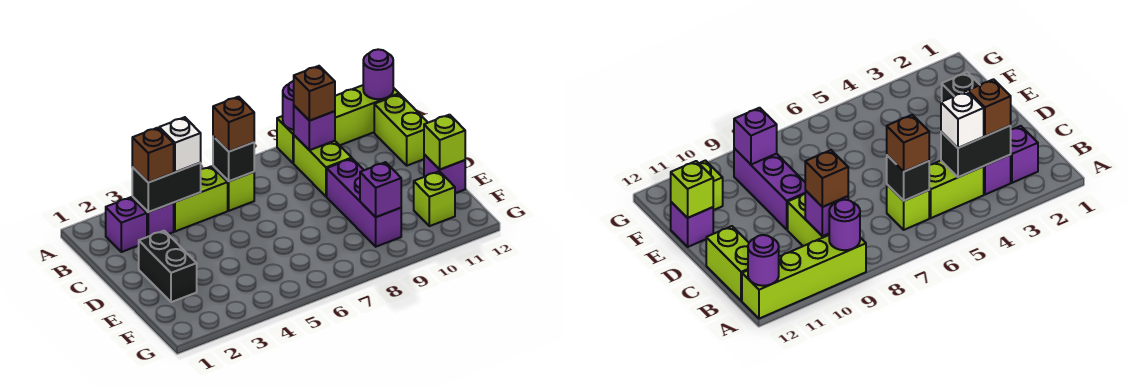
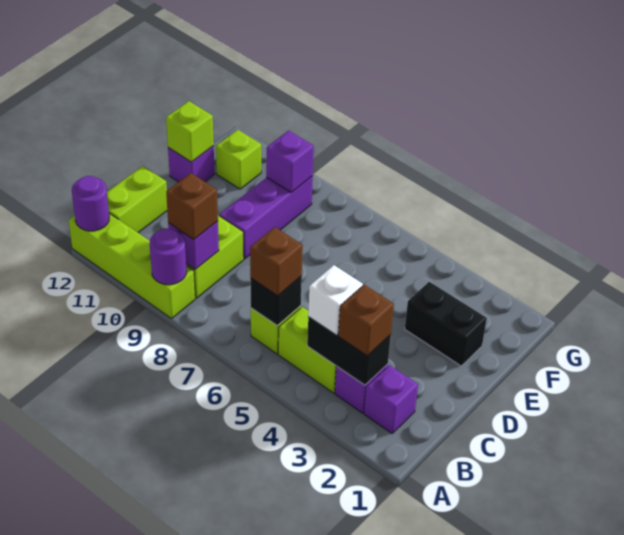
black 1x2 brick [139,231,197,302] -> black 1x2 brick turned to [405,282,487,366]

